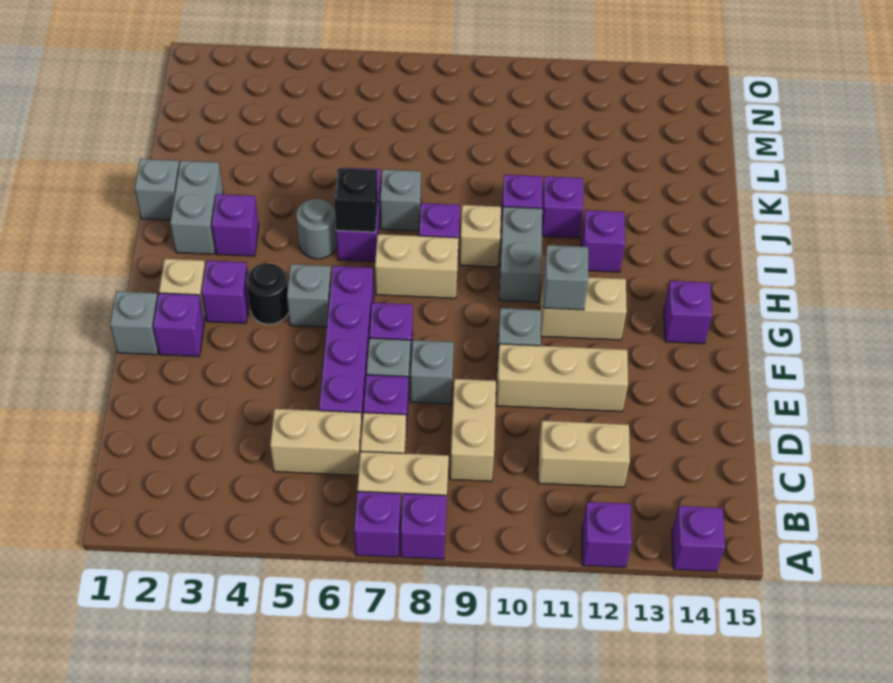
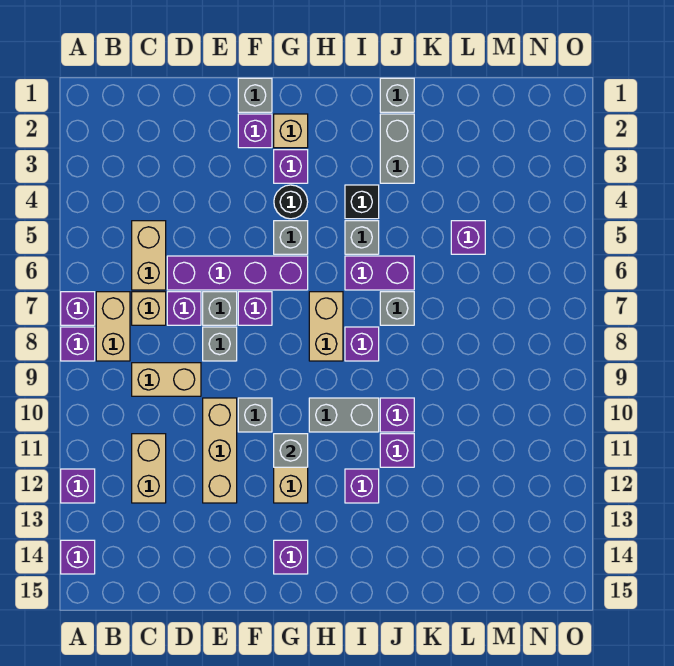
grey 1x2 brick [170,161,223,254] -> grey 1x2 brick turned to [380,114,414,183]
purple 1x1 brick [212,194,259,256] -> purple 1x1 brick moved to [451,221,485,254]
grey 1x1 round brick [296,199,337,259] -> grey 1x1 brick [345,221,379,254]
black 1x1 brick [334,168,378,232] -> black 1x1 brick moved to [345,185,379,219]
tan 1x1 brick [459,205,501,267] -> none

